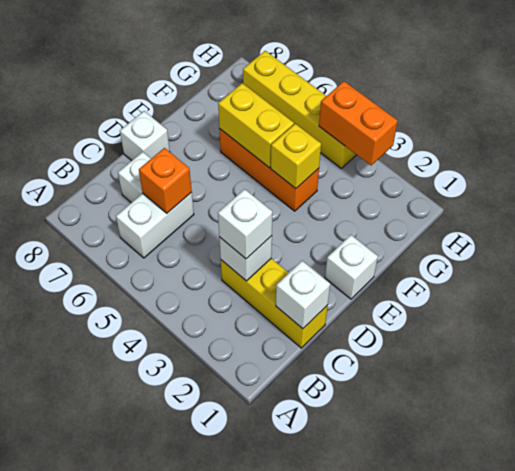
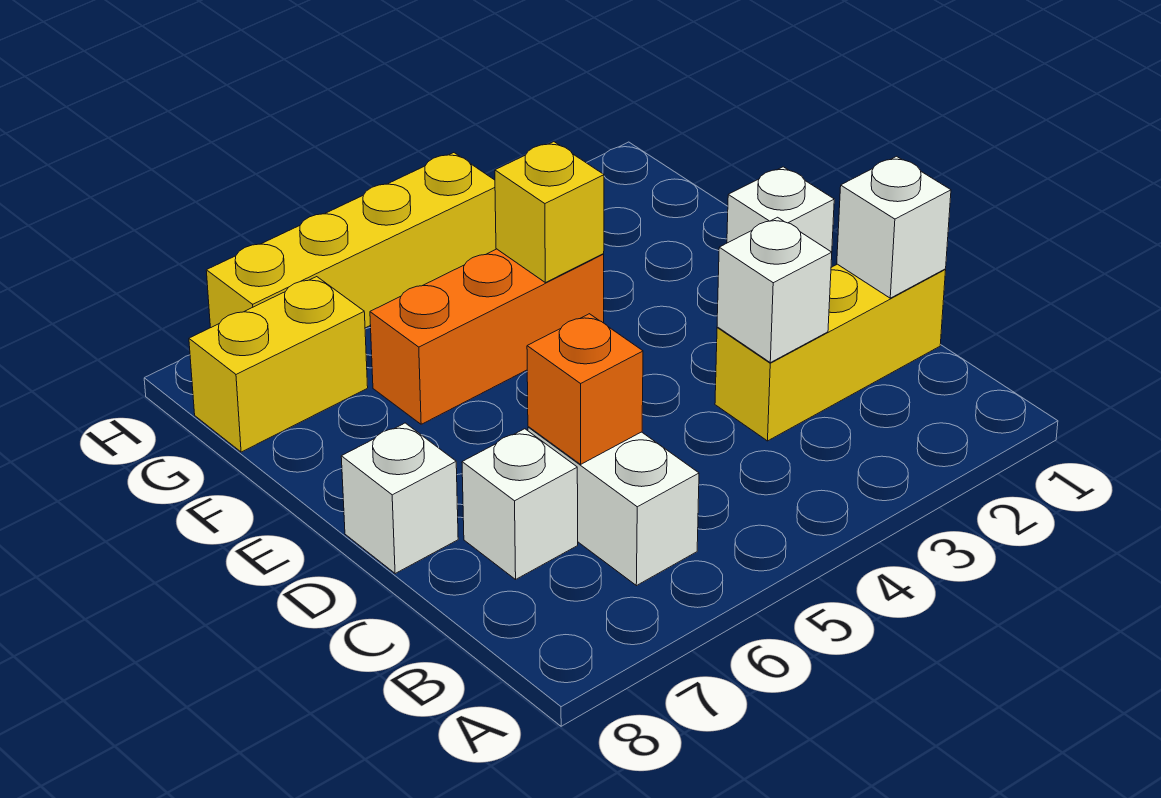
white 1x1 brick [218,189,272,259] -> none
yellow 1x2 brick [218,83,294,168] -> yellow 1x2 brick moved to [189,277,368,452]
orange 1x2 brick [319,81,398,165] -> none

